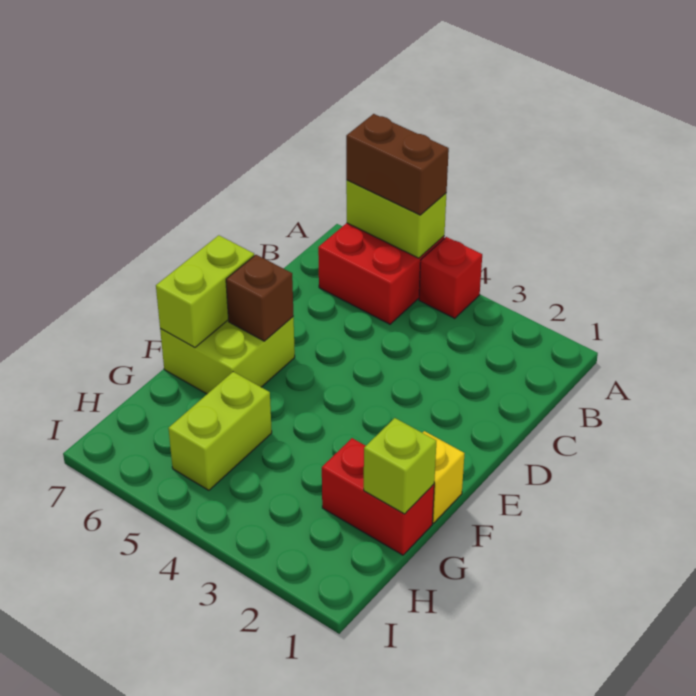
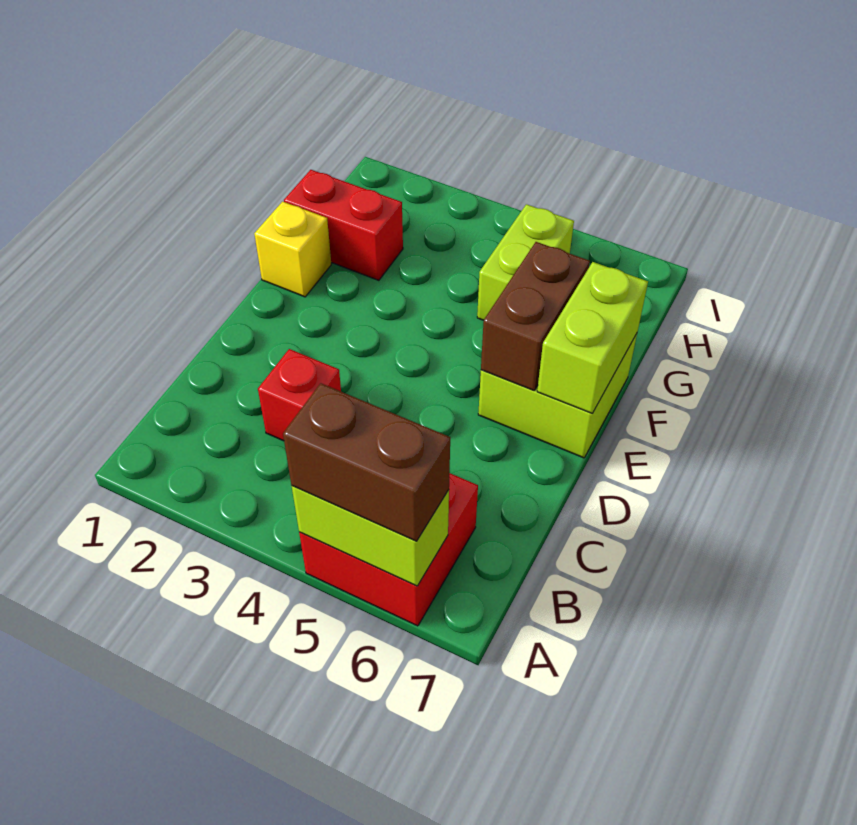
red 1x1 brick [419,237,482,318] -> red 1x1 brick moved to [258,349,341,441]
brown 1x1 brick [226,255,294,341] -> brown 1x2 brick [481,242,590,390]
lime 1x1 brick [364,418,436,514] -> none

